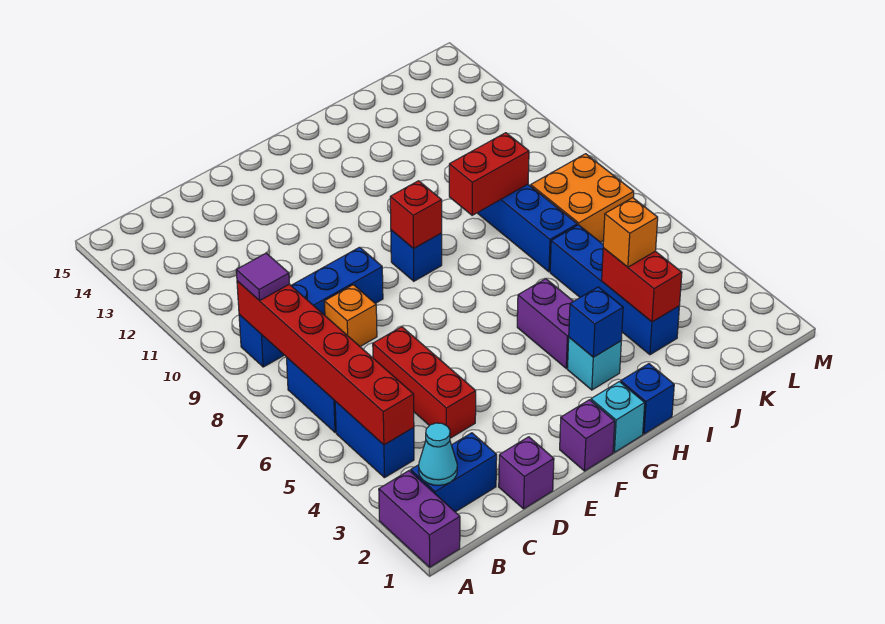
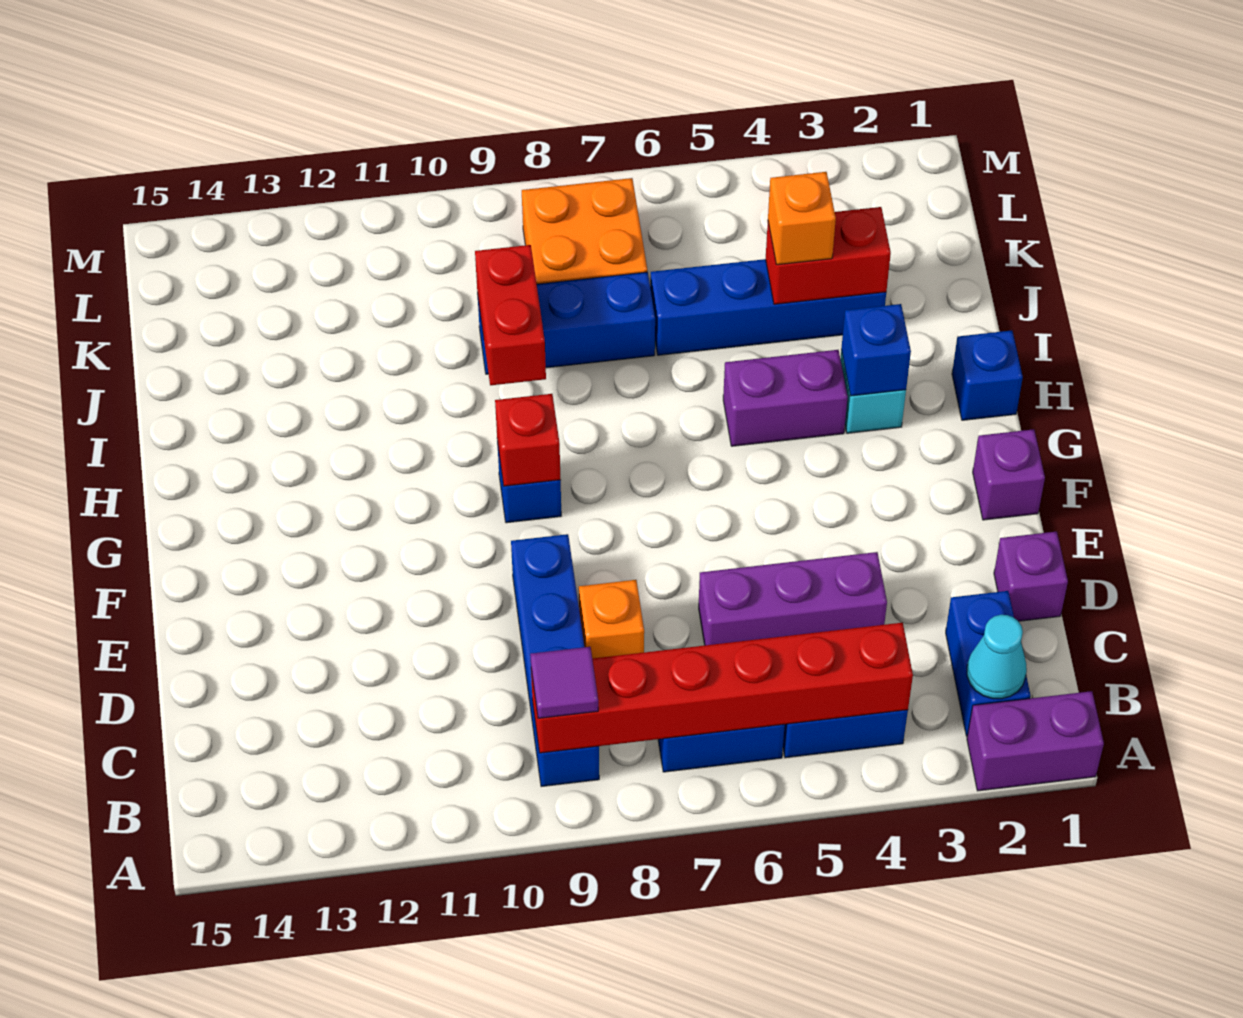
red 1x3 brick [373,327,476,438] -> purple 1x3 brick [699,552,887,645]
cyan 1x1 brick [591,382,645,452] -> none

